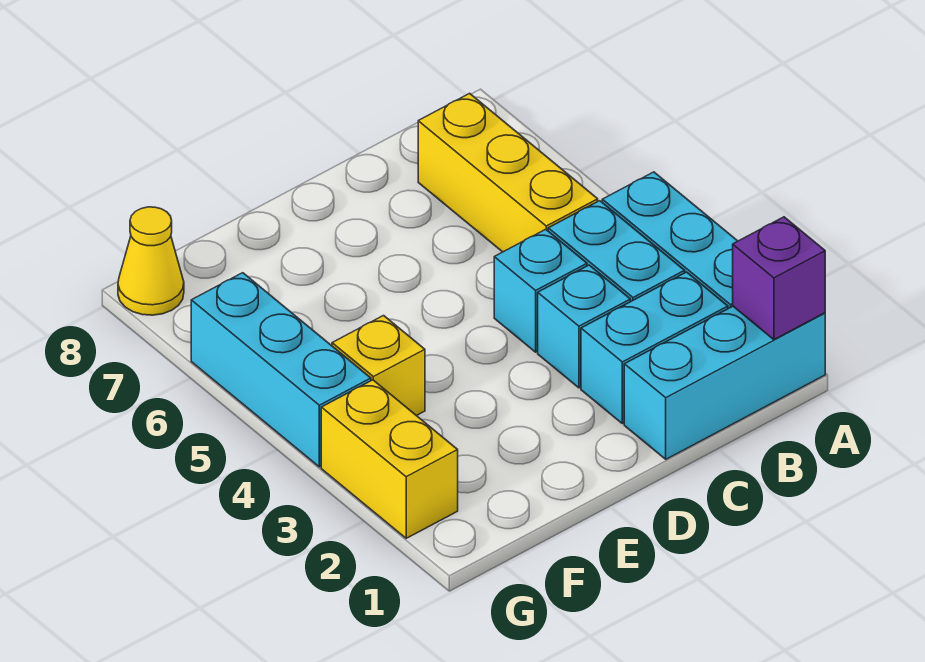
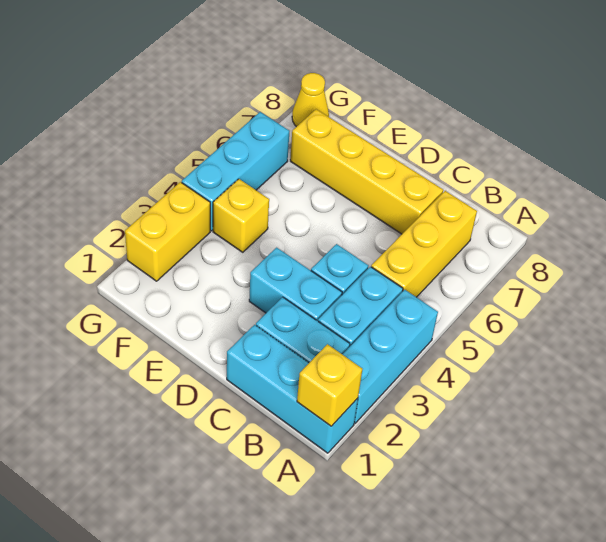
purple 1x1 brick [733,217,825,340] -> yellow 1x1 brick [297,344,362,426]
cyan 1x1 brick [538,265,630,388] -> cyan 1x2 brick [249,248,342,321]
none -> yellow 1x4 brick [290,109,443,234]

